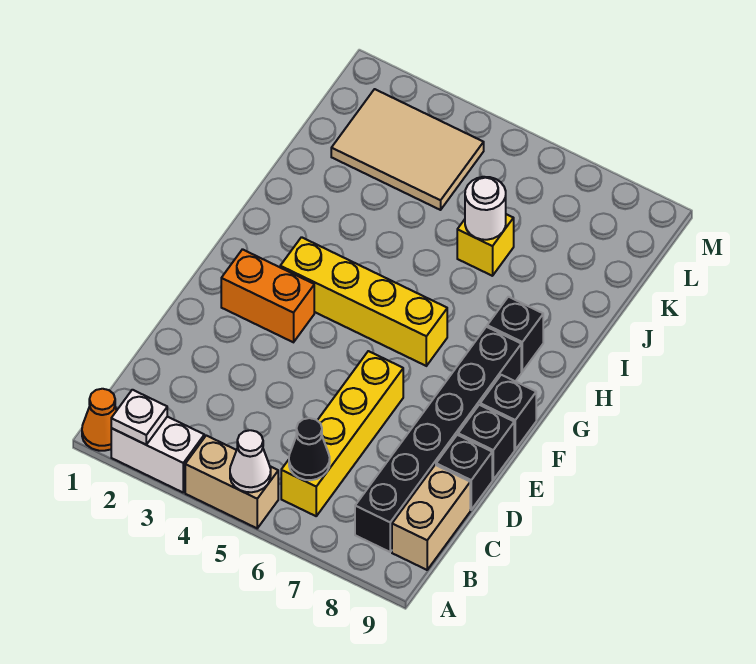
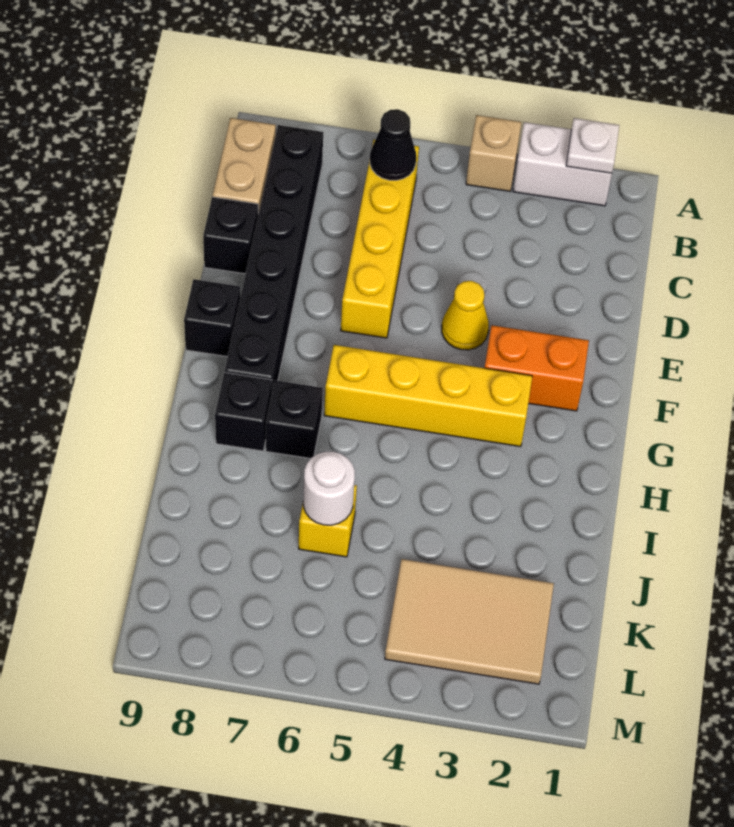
orange 1x1 cone [82,389,117,451] -> none
tan 1x2 brick [185,436,278,528] -> tan 1x1 brick [466,115,521,191]
white 1x1 cone [230,430,271,492] -> none
none -> yellow 1x1 cone [442,281,489,350]
black 1x1 brick [458,405,514,480] -> black 1x1 brick moved to [266,380,323,459]

